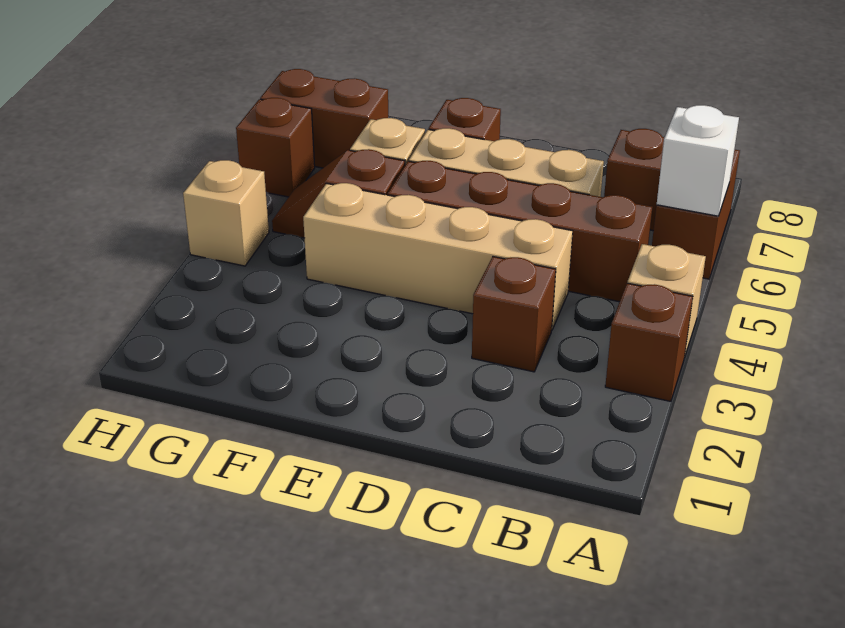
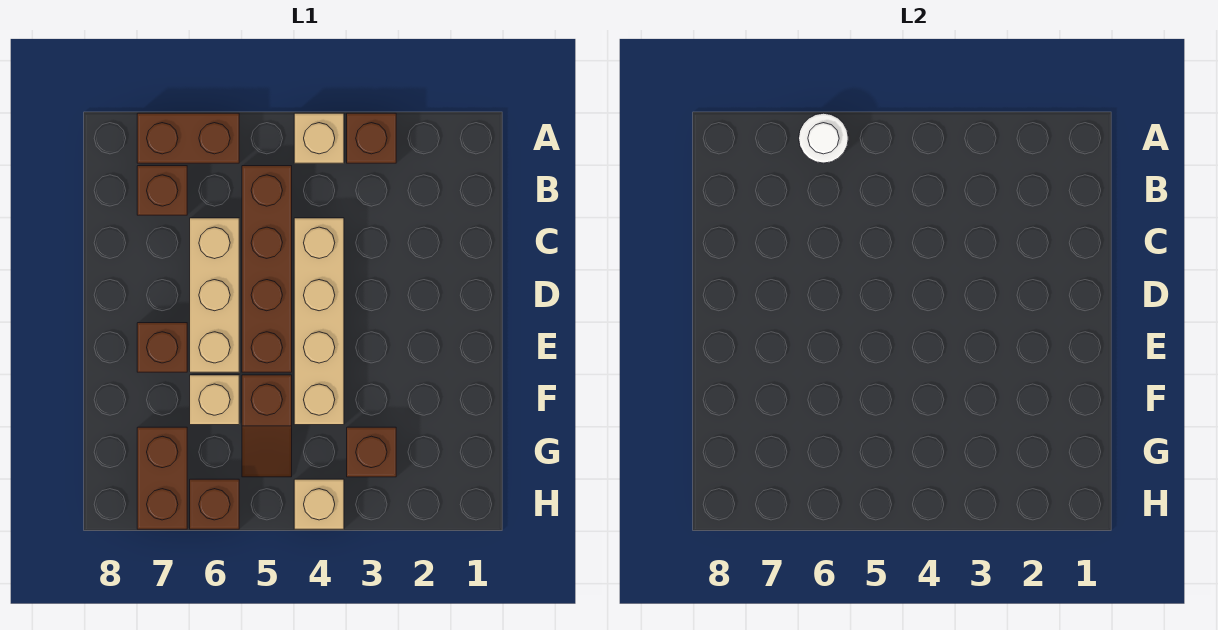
white 1x1 brick [657,105,739,216] -> white 1x1 round brick [799,113,848,163]
brown 1x1 brick [472,257,556,372] -> brown 1x1 brick moved to [347,427,396,477]

